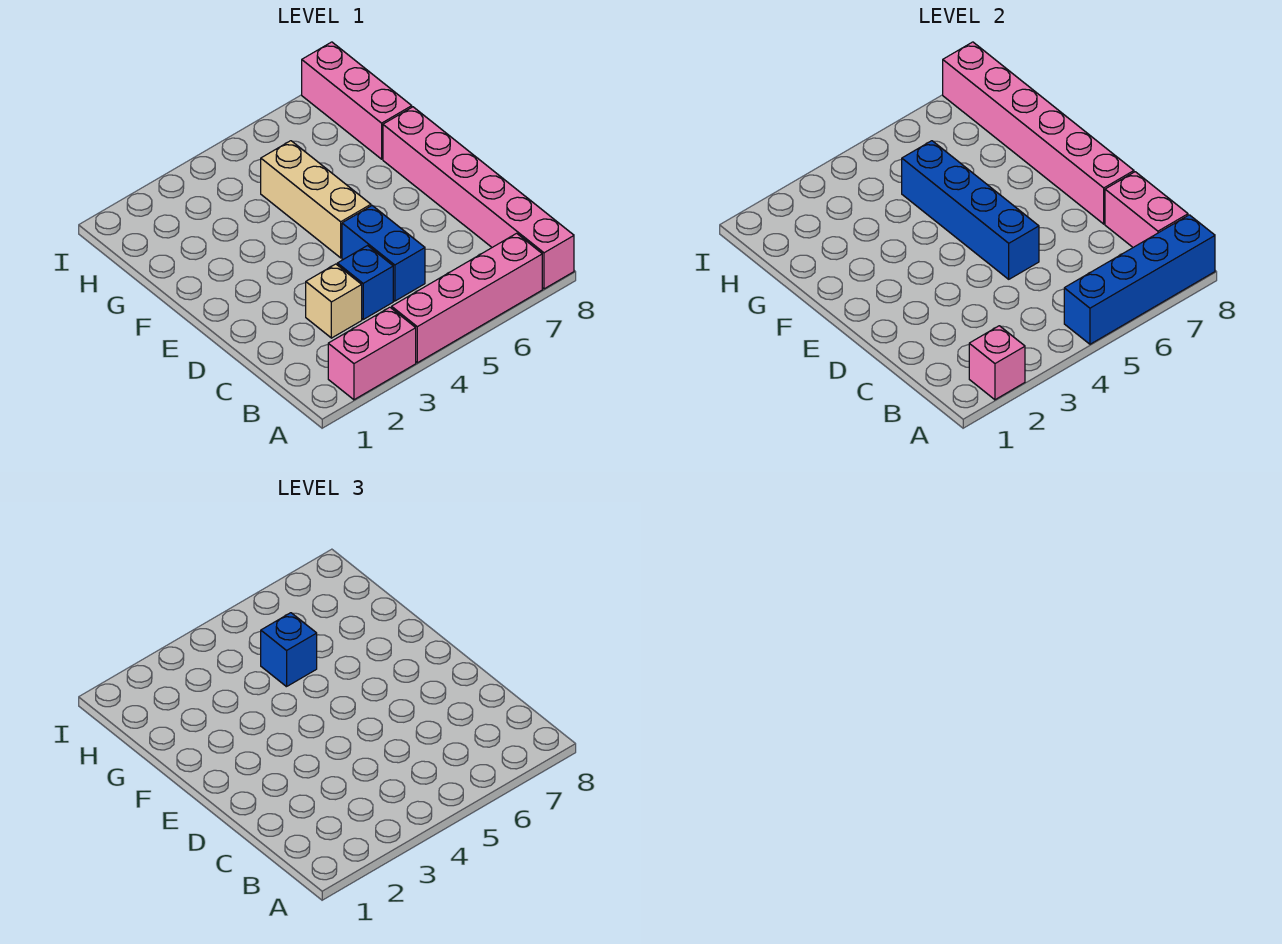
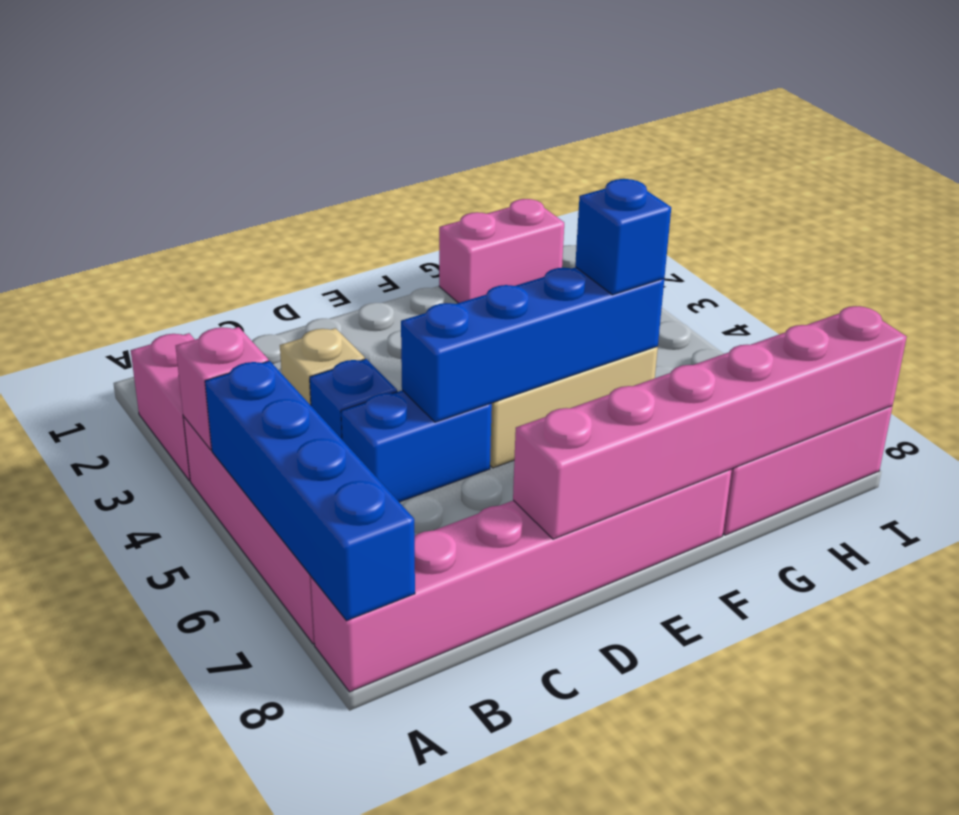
pink 1x1 brick [969,326,1025,400] -> pink 1x1 brick moved to [176,327,268,450]
pink 1x2 brick [1105,172,1188,247] -> pink 1x2 brick moved to [439,199,564,303]

